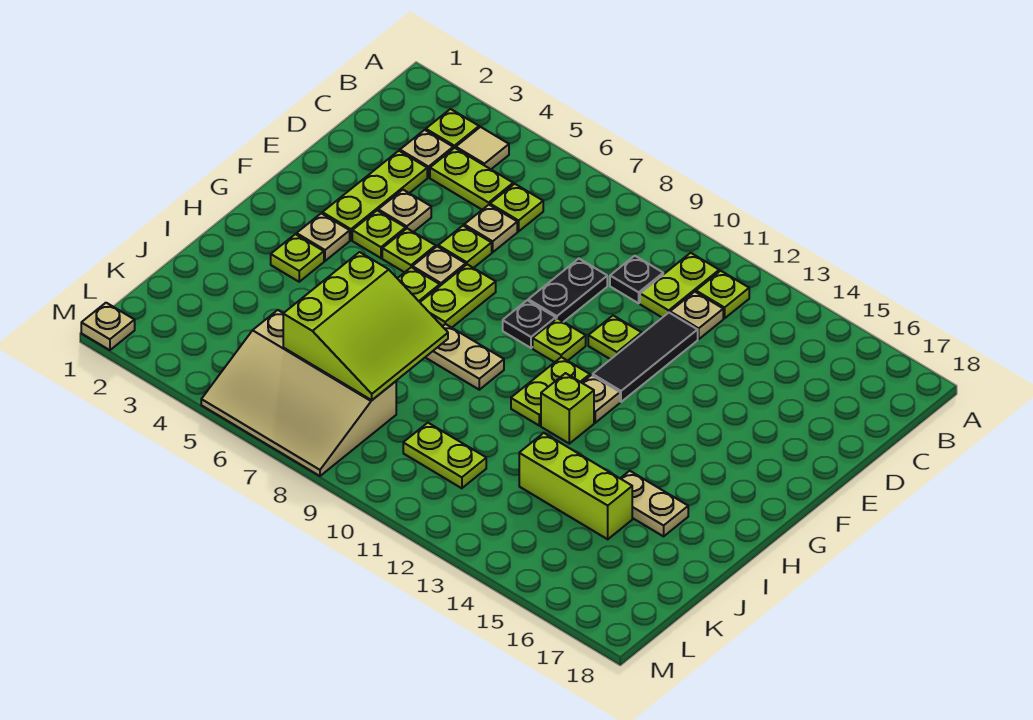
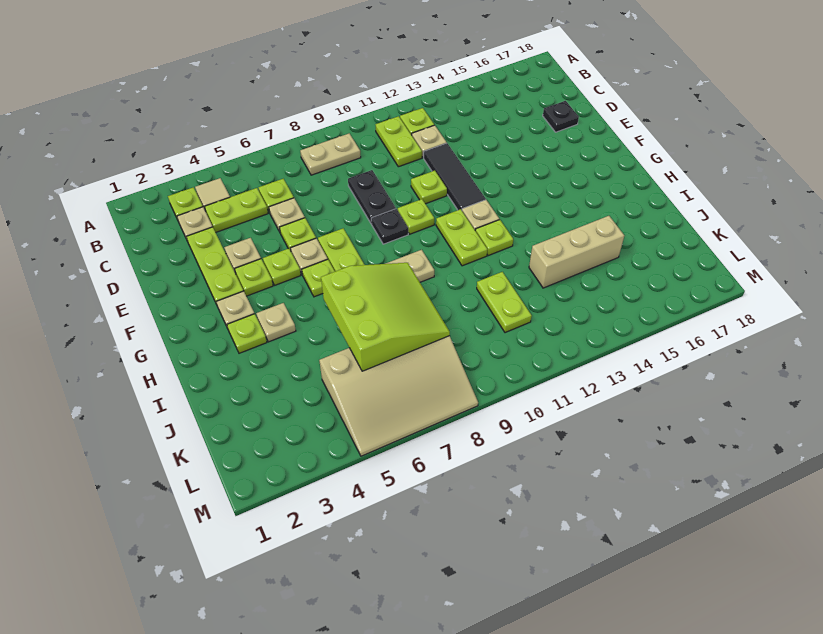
black 1x1 plate [610,256,663,303] -> black 1x1 plate moved to [543,101,579,132]
lime 1x1 brick [541,373,594,444] -> lime 1x1 plate [475,220,513,256]
tan 1x2 plate [620,471,688,536] -> tan 1x2 plate moved to [300,133,361,175]
lime 1x3 brick [519,433,632,539] -> tan 1x3 brick [529,216,624,288]
lime 1x2 plate [403,423,486,488] -> lime 1x2 plate turned to [477,272,532,333]
tan 1x1 plate [81,303,135,350] -> tan 1x1 plate moved to [256,303,296,342]

